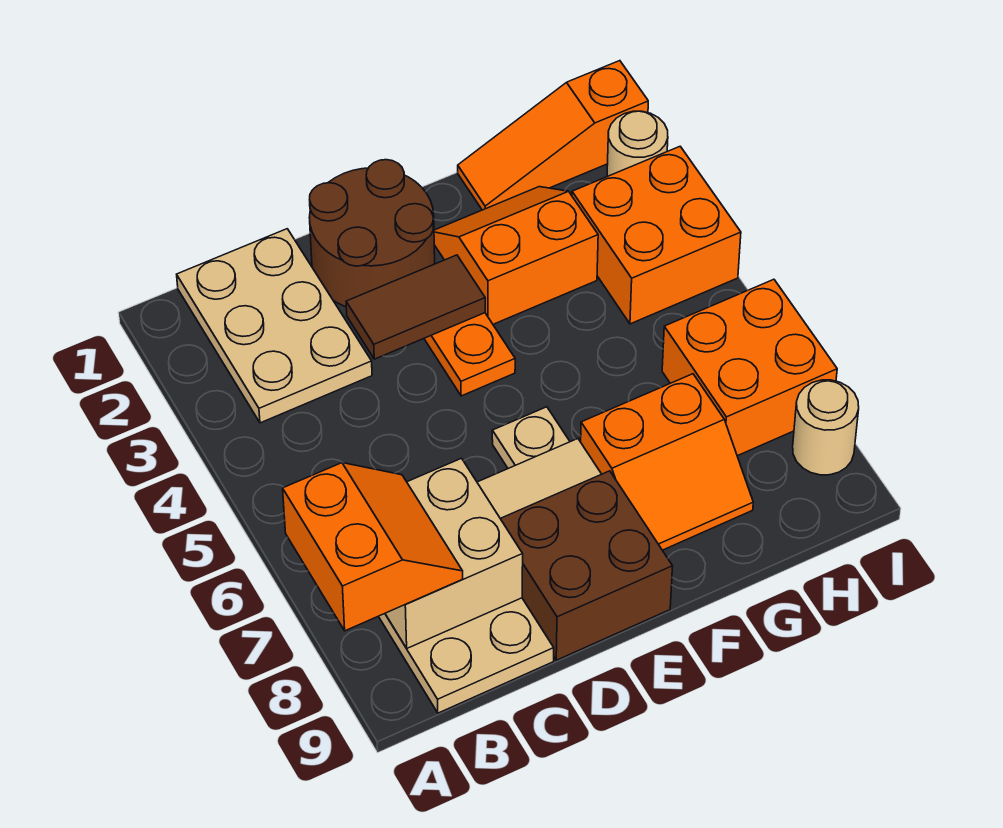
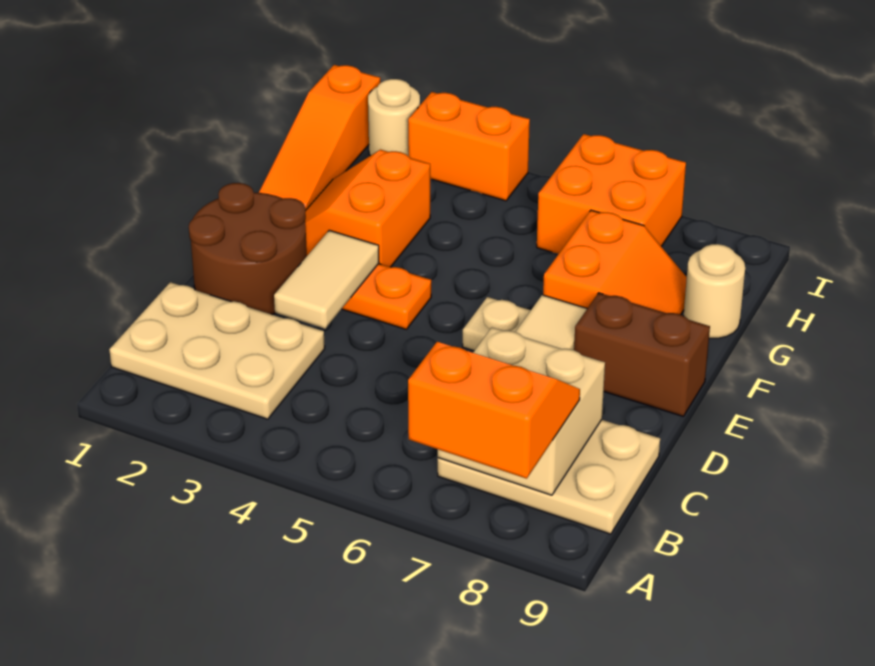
brown 1x2 tile [346,255,485,359] -> tan 1x2 tile [274,230,379,329]
brown 2x2 brick [500,471,673,660] -> brown 1x2 brick [574,293,710,416]
orange 2x2 brick [572,147,741,324] -> orange 1x2 brick [408,92,530,201]
tan 1x1 round brick [793,380,859,475] -> tan 1x1 round brick moved to [684,244,745,338]

